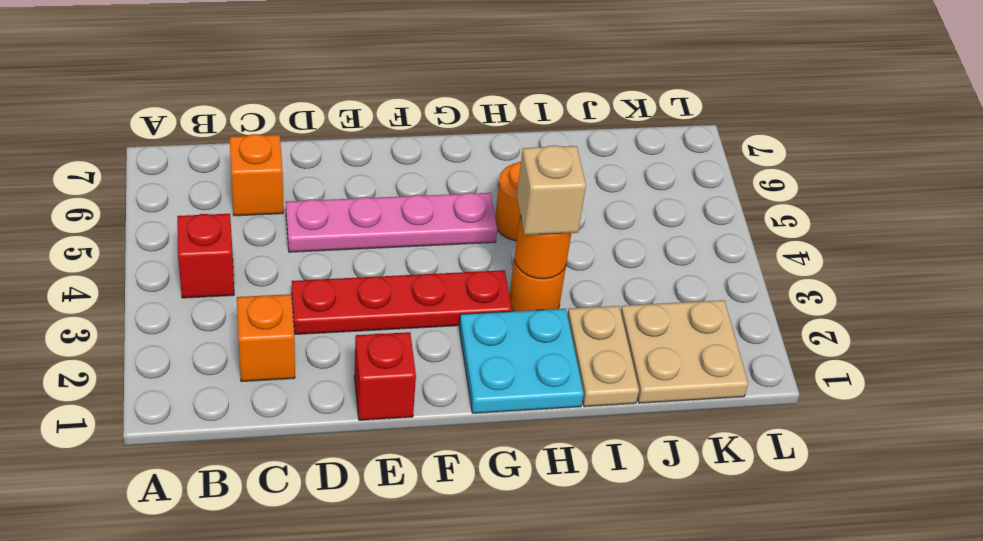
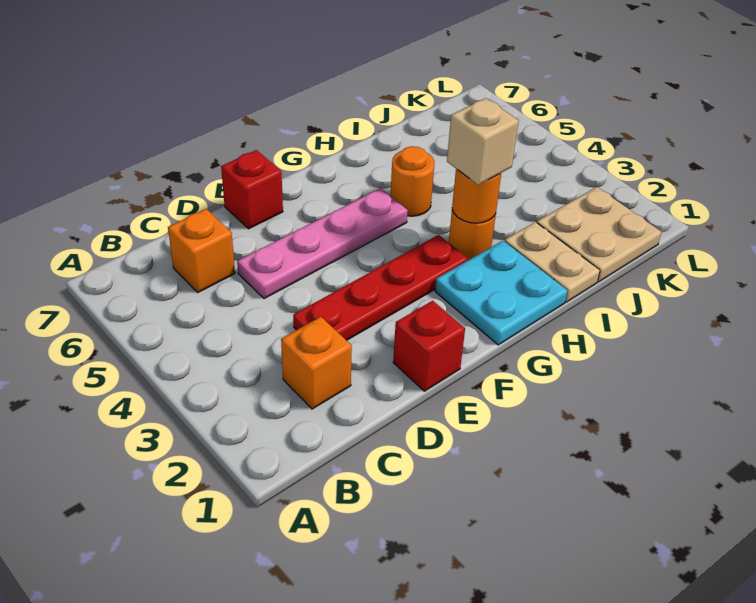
red 1x1 brick [177,214,234,298] -> red 1x1 brick moved to [221,150,283,229]

